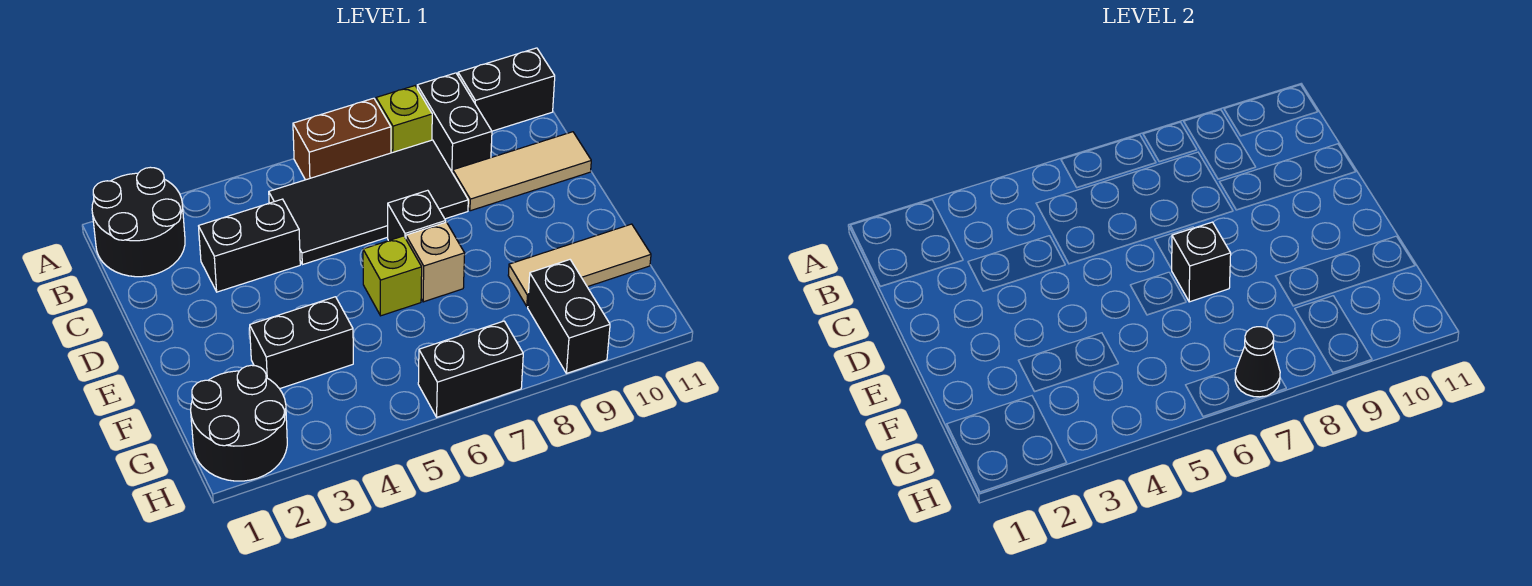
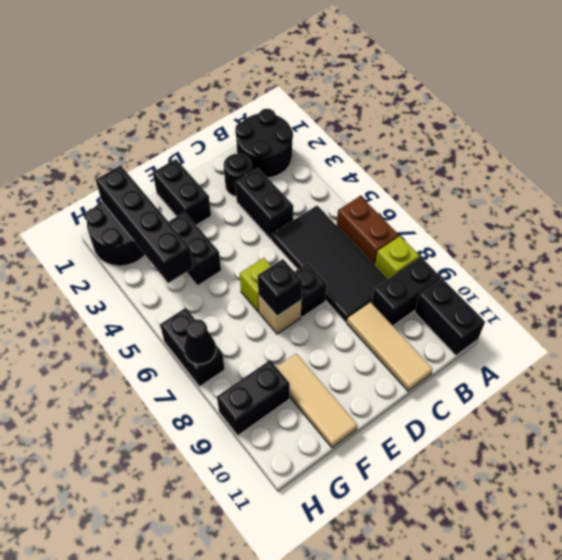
none -> black 1x1 round brick [224,154,252,196]
none -> black 1x2 brick [153,159,211,225]
none -> black 1x4 brick [96,165,193,283]

